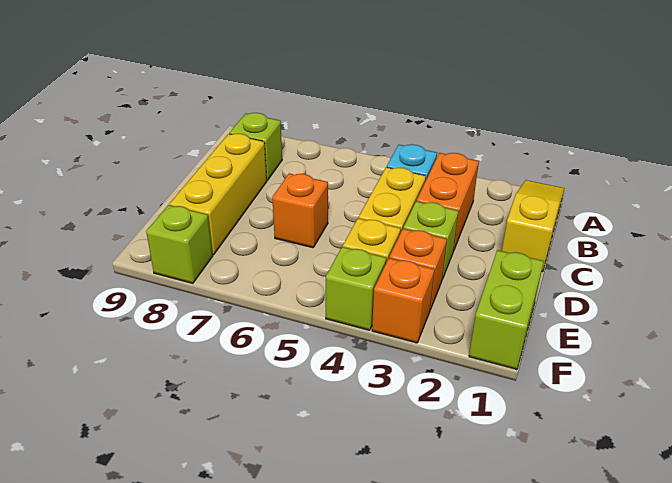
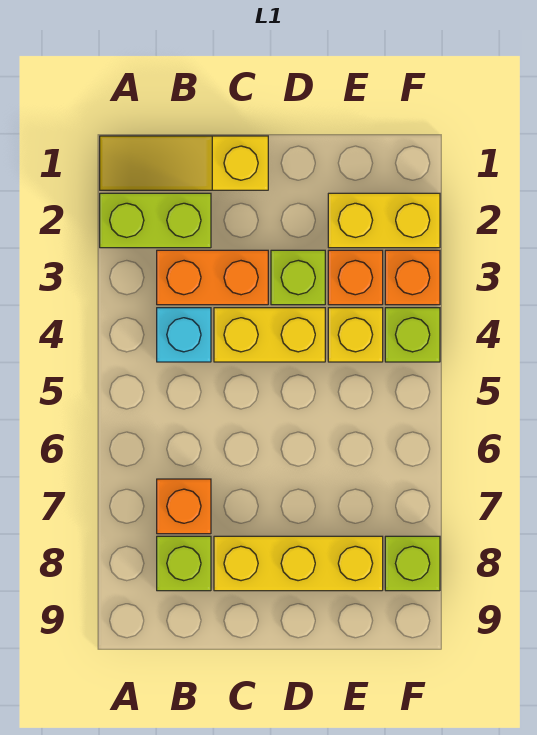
orange 1x1 brick [272,173,328,248] -> orange 1x1 brick moved to [157,479,211,534]
lime 1x2 brick [469,250,544,369] -> lime 1x2 brick moved to [100,193,211,248]
none -> yellow 1x2 brick [328,193,440,248]

